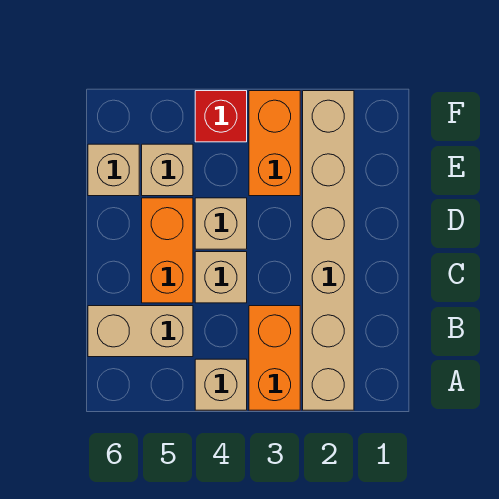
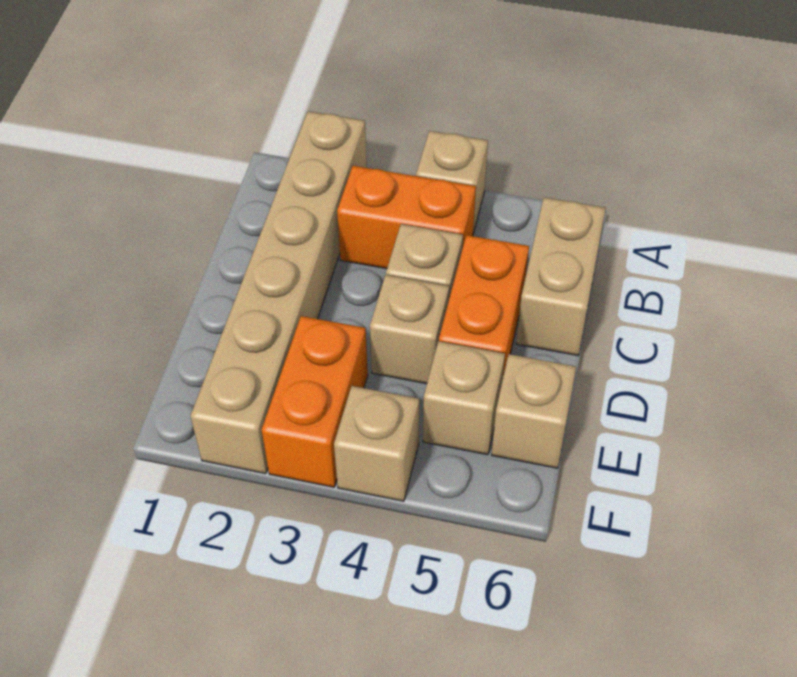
orange 1x2 brick [249,306,300,410] -> orange 1x2 brick turned to [337,166,476,269]
tan 1x2 brick [88,306,193,357] -> tan 1x2 brick turned to [516,197,606,355]
red 1x1 brick [195,91,247,142] -> tan 1x1 brick [334,386,419,501]

